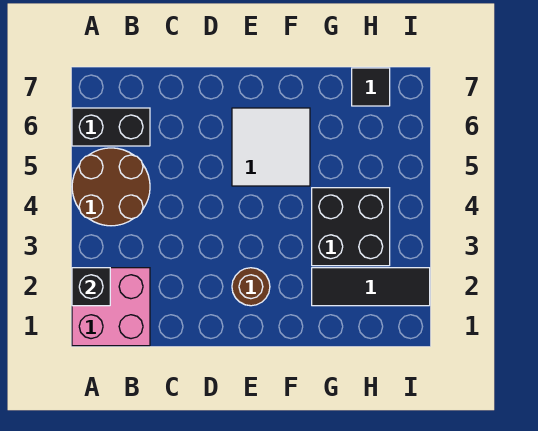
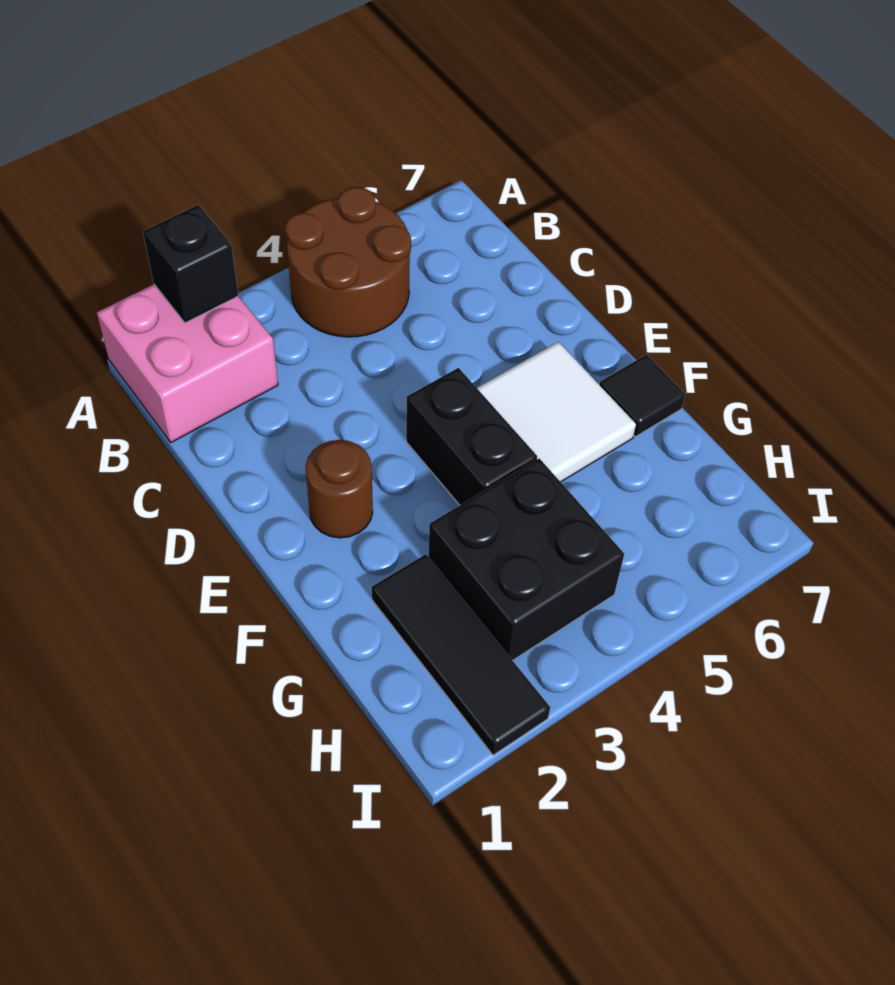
black 1x2 brick [72,108,150,146] -> black 1x2 brick moved to [406,368,537,505]
black 1x1 tile [352,68,390,106] -> black 1x1 tile moved to [599,355,685,437]

